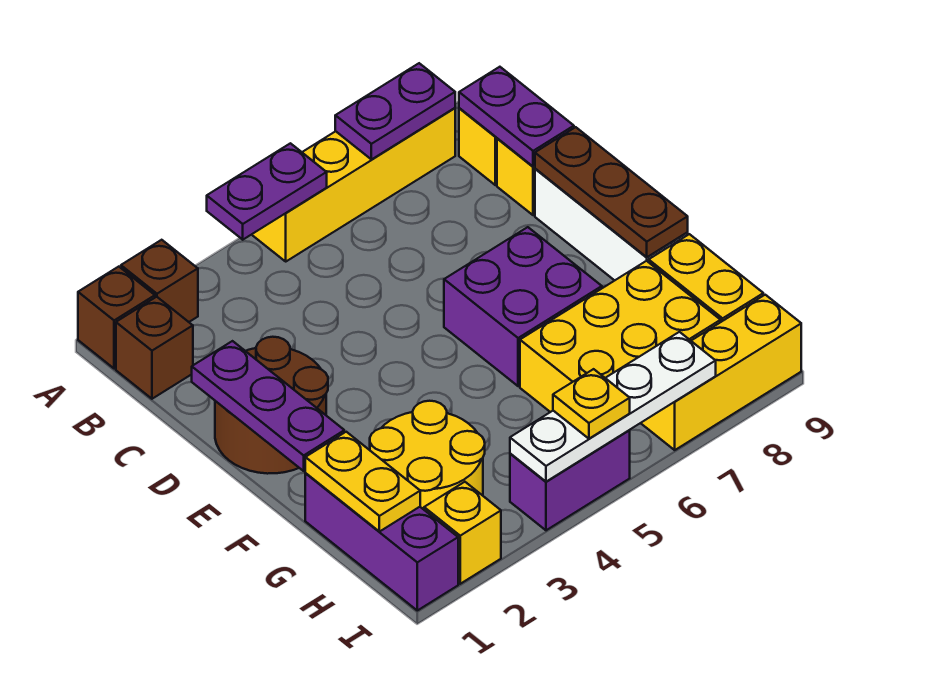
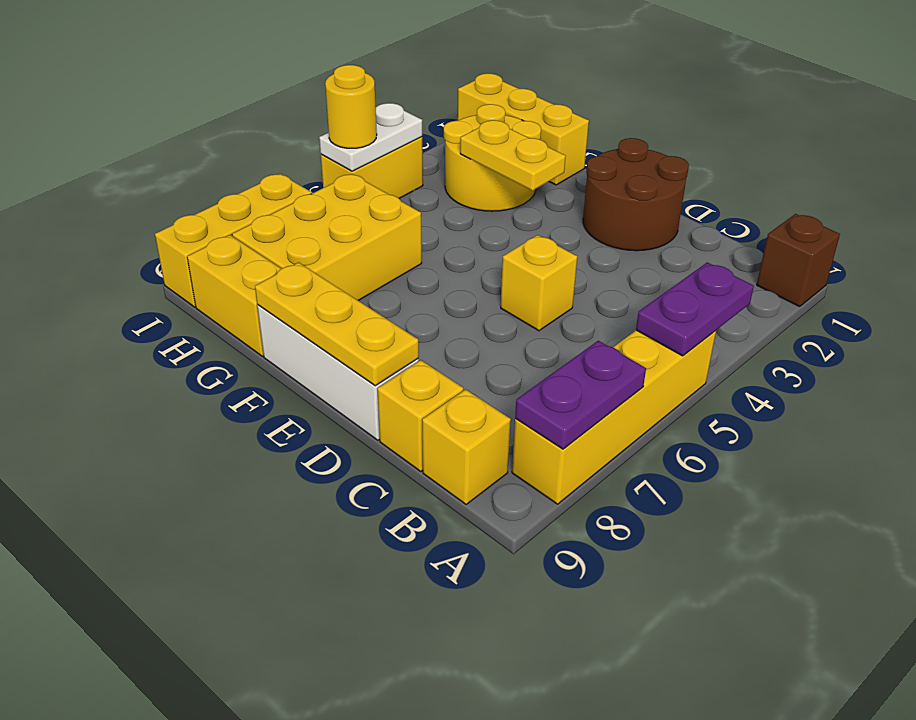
brown 1x1 brick [121,240,198,322] -> none
brown 1x1 brick [116,297,193,399] -> none
purple 1x2 plate [459,67,574,167] -> none
purple 1x3 plate [192,341,344,471] -> none
brown 1x3 plate [535,127,688,257] -> yellow 1x3 plate [255,262,419,386]
purple 2x2 brick [444,227,602,386] -> none
purple 1x3 brick [305,474,458,610] -> yellow 1x3 brick [458,74,589,185]
yellow 1x2 plate [305,432,420,532] -> yellow 1x2 plate moved to [460,120,566,191]
yellow 1x1 brick [424,482,501,584] -> yellow 1x1 brick moved to [501,235,577,331]
purple 1x2 brick [510,430,630,530] -> yellow 1x2 brick [321,137,423,198]
white 1x4 plate [510,332,716,482] -> white 1x2 plate [319,103,422,171]
yellow 1x1 plate [553,369,630,439] -> yellow 1x1 round brick [325,65,377,148]

